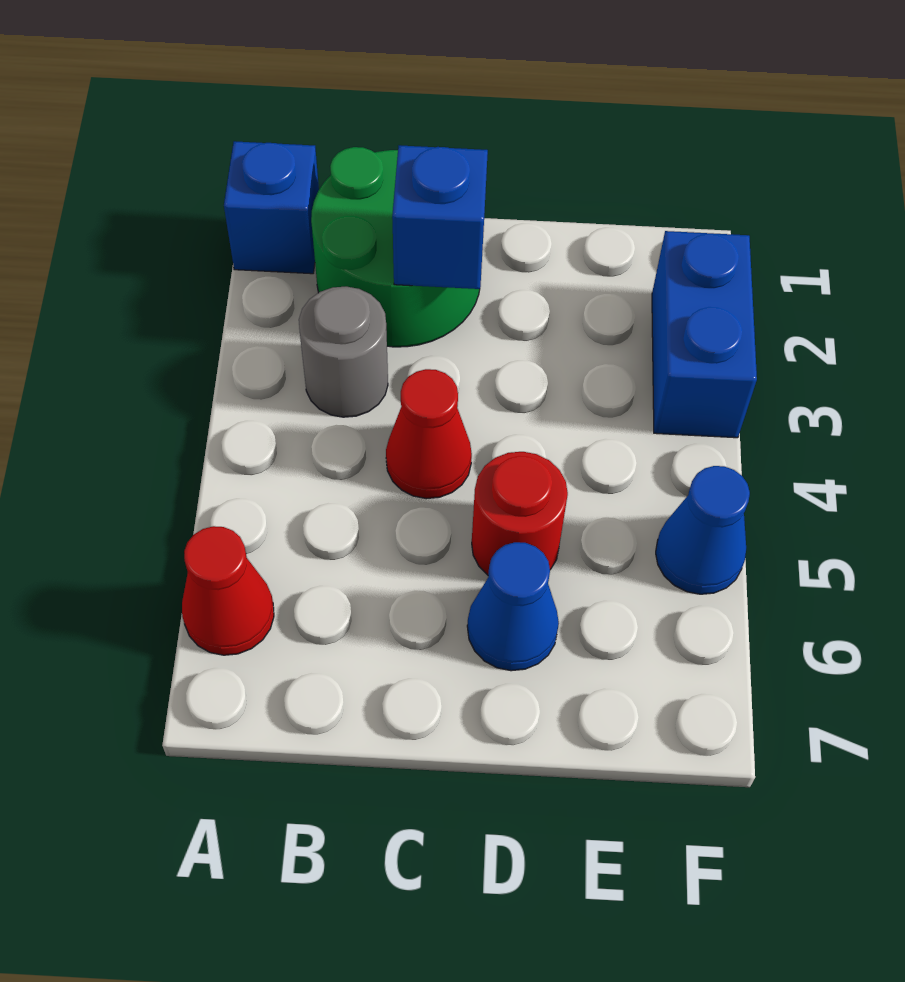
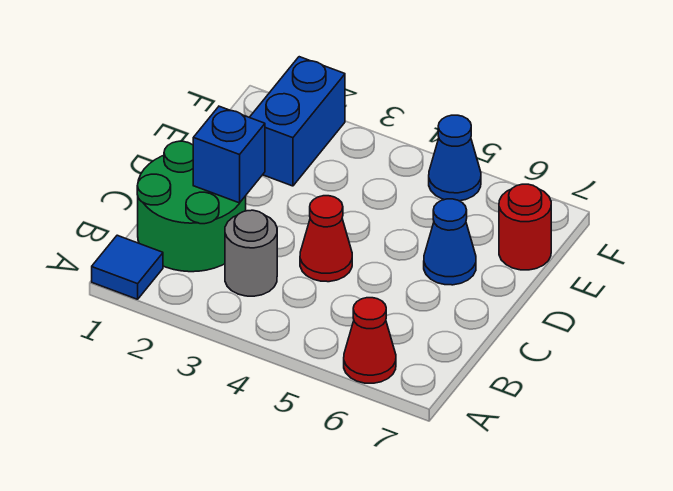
blue 1x1 brick [224,141,319,274] -> blue 1x1 tile [92,235,163,299]
red 1x1 round brick [472,452,568,575] -> red 1x1 round brick moved to [499,184,551,270]
blue 1x2 brick [652,231,757,438] -> blue 1x2 brick turned to [250,57,345,186]

